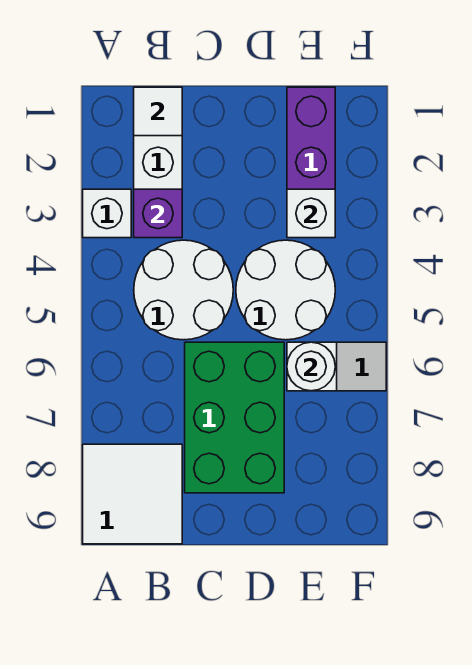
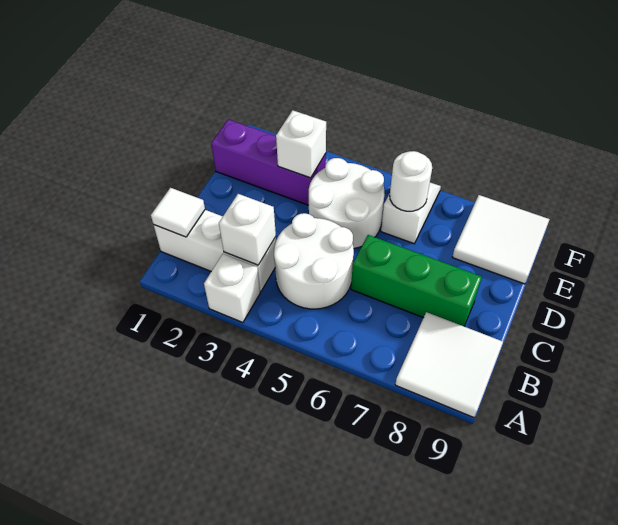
purple 1x1 brick [134,189,182,238] -> white 1x1 brick [219,194,276,265]
green 2x3 brick [185,342,284,493] -> green 1x3 brick [351,235,482,326]
none -> white 2x2 tile [452,195,550,284]

